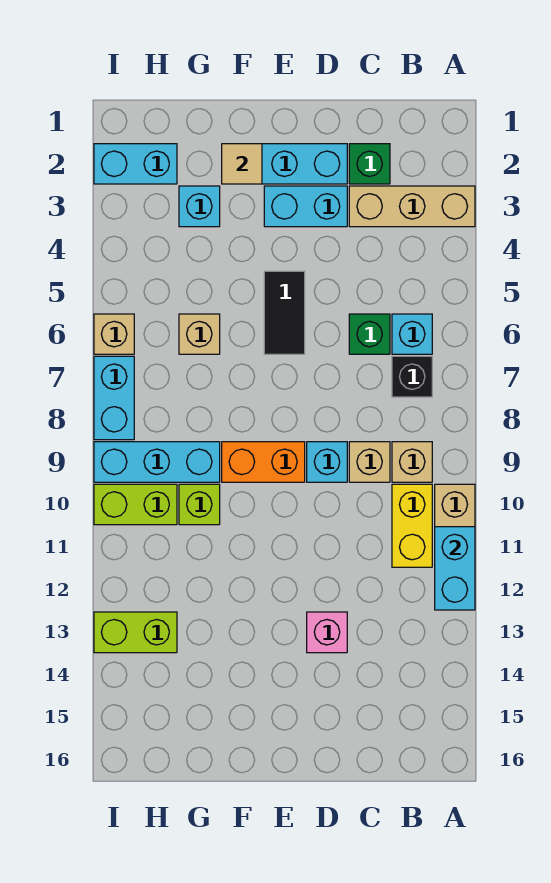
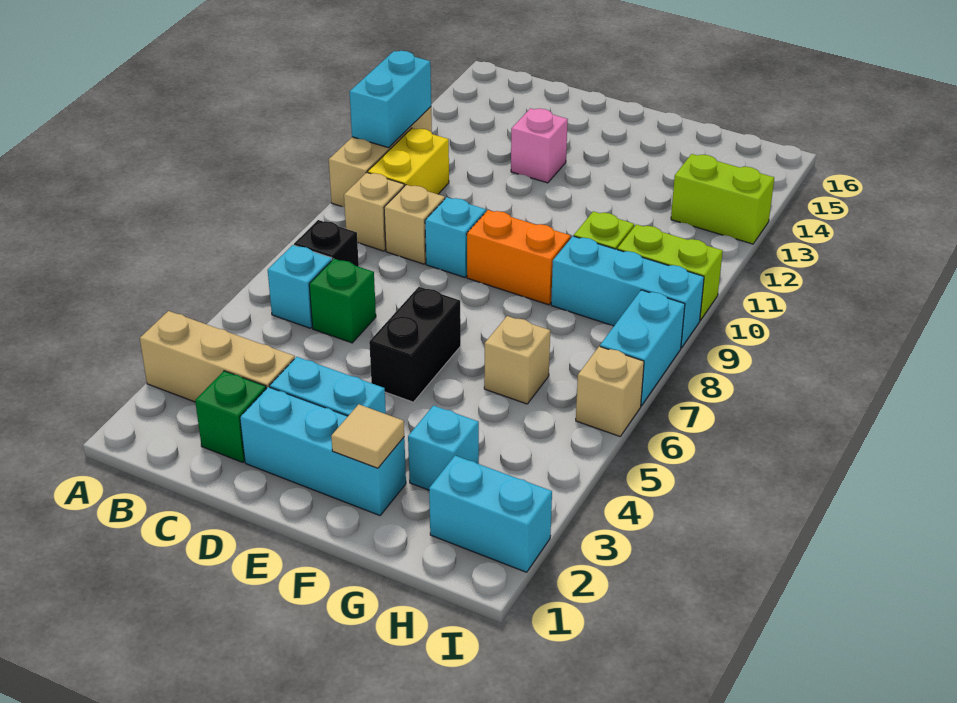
black 1x2 tile [264,271,305,354] -> black 1x2 brick [369,287,461,402]

